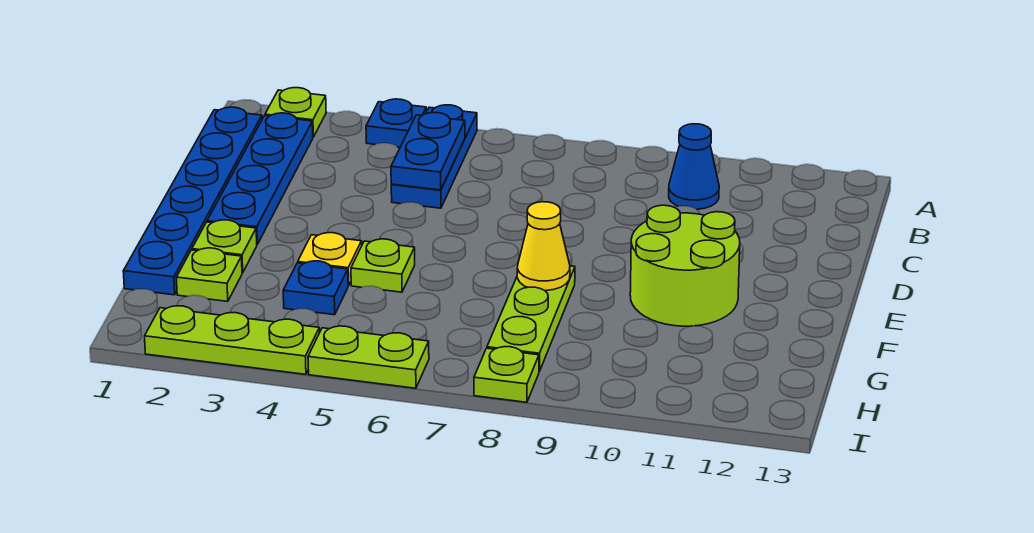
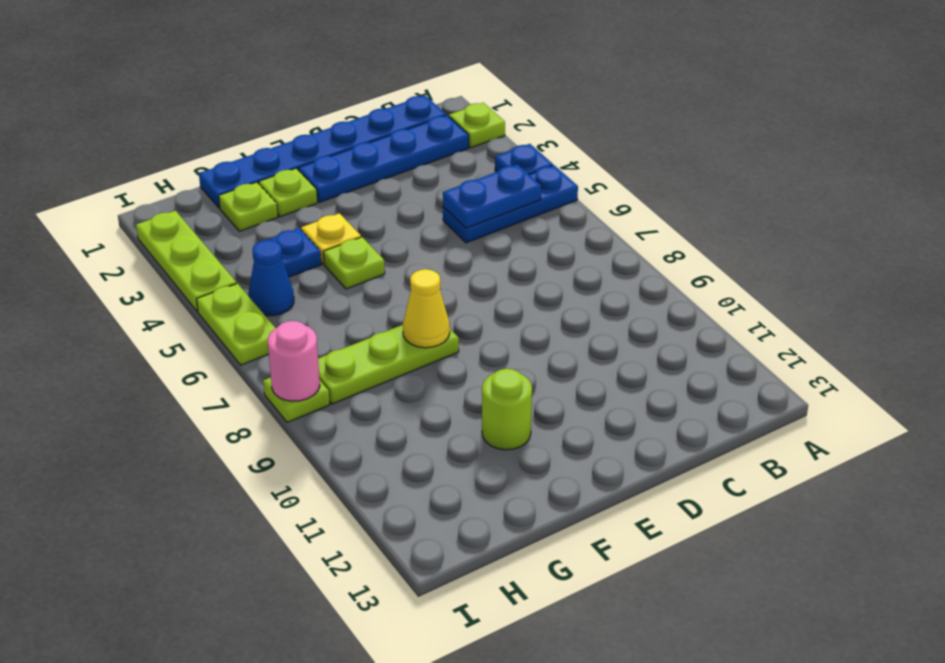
blue 1x1 cone [669,124,719,209] -> blue 1x1 cone moved to [248,240,294,316]
lime 2x2 round brick [630,205,740,326] -> lime 1x1 round brick [482,369,532,450]
none -> pink 1x1 round brick [268,321,320,401]

